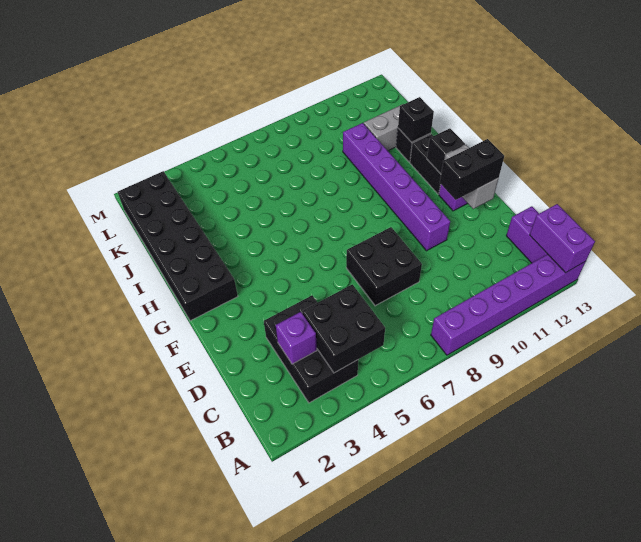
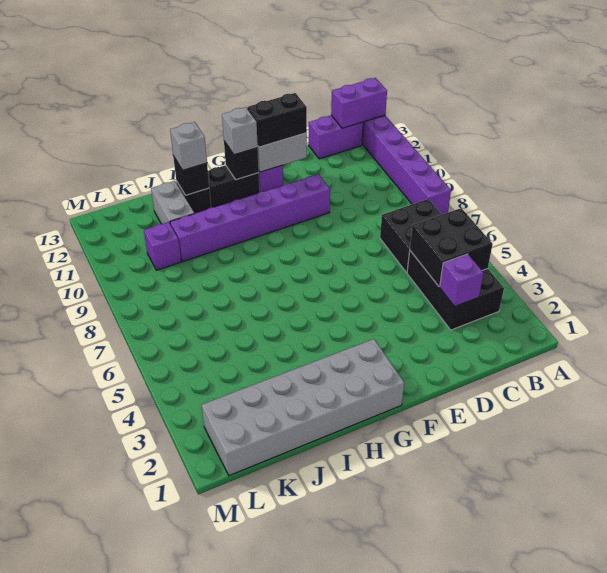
black 2x3 brick [264,295,358,403] -> black 2x3 brick turned to [407,251,504,330]
black 2x2 brick [346,227,422,306] -> black 2x2 brick moved to [380,199,442,273]
black 1x2 brick [440,139,504,200] -> black 1x2 brick turned to [247,93,307,147]
black 2x6 brick [118,171,238,321] -> grey 2x6 brick [202,339,404,476]
none -> grey 1x1 brick [222,107,258,155]
none -> grey 1x1 brick [170,122,207,170]
none -> purple 1x1 brick [144,222,181,270]

